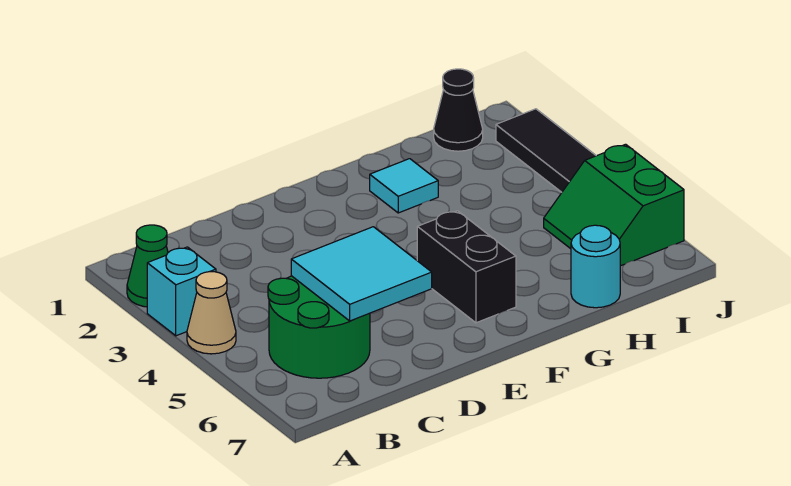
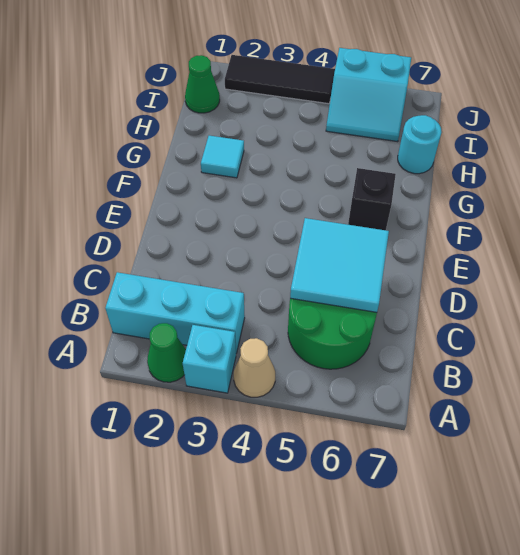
none -> cyan 1x3 brick [105,272,245,353]
black 1x2 brick [417,211,516,323] -> black 1x1 brick [348,168,396,230]
black 1x1 cone [434,69,483,151] -> green 1x1 cone [185,55,220,113]
green 2x2 slope [544,144,684,266] -> cyan 2x2 slope [326,48,411,142]

